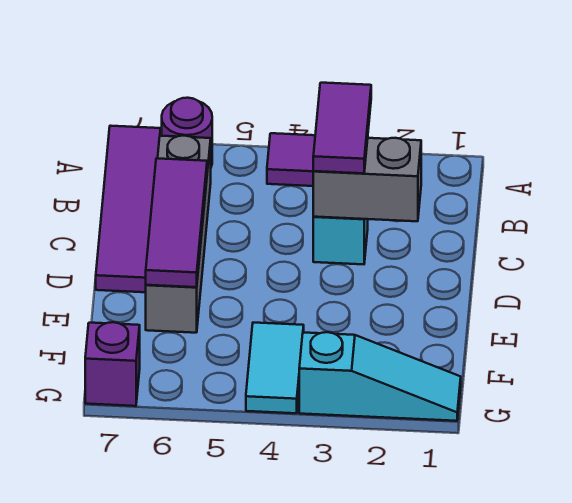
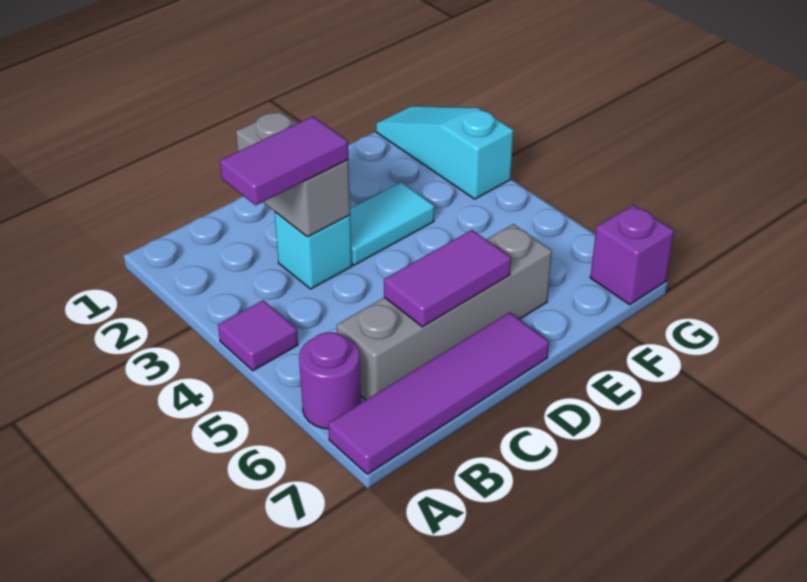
purple 1x3 tile [146,158,207,287] -> purple 1x2 tile [384,230,511,327]
cyan 1x2 tile [246,323,304,413] -> cyan 1x2 tile moved to [350,182,434,265]

